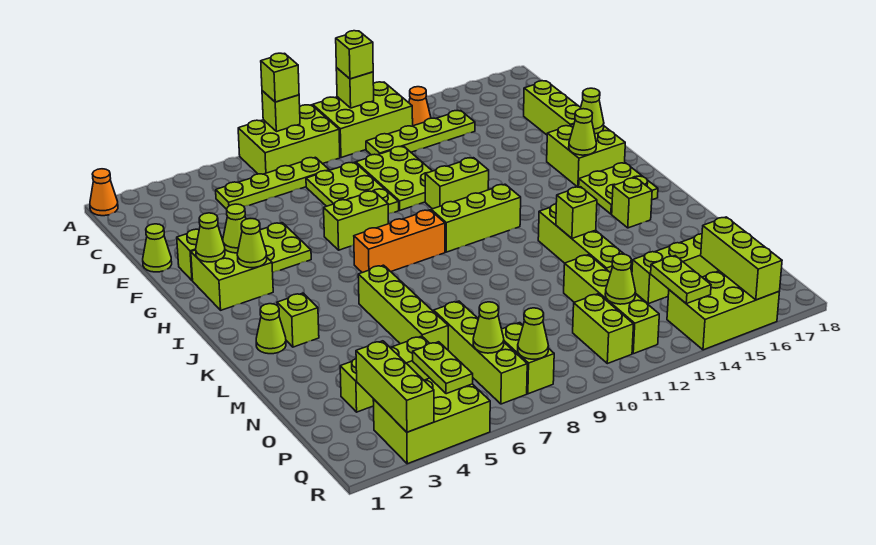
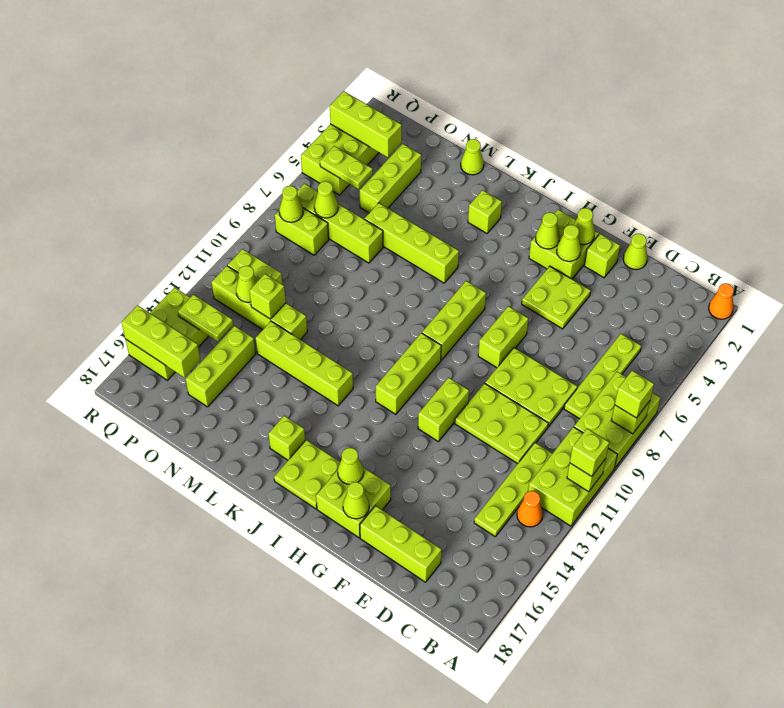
orange 1x3 brick [354,210,445,273] -> lime 1x3 brick [422,281,486,360]
lime 1x1 cone [256,304,286,354] -> lime 1x1 cone moved to [461,139,484,175]
lime 1x1 brick [556,187,597,238] -> lime 1x1 brick moved to [249,274,286,319]

